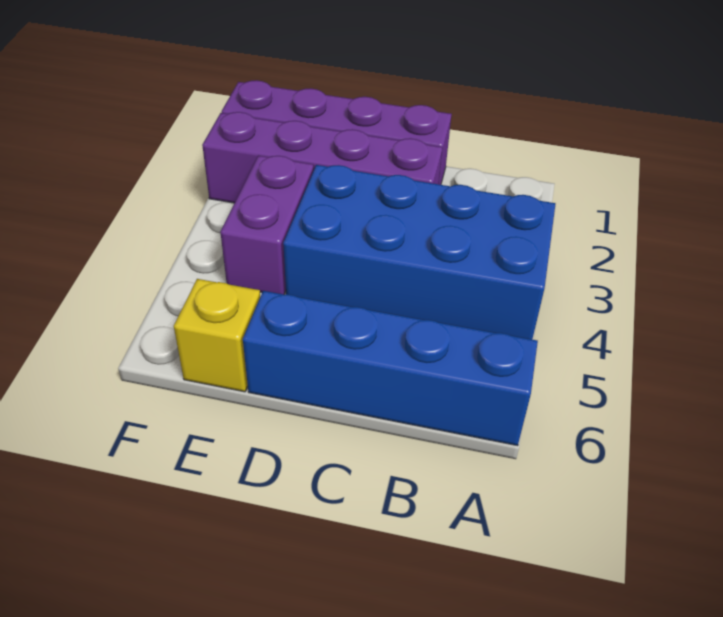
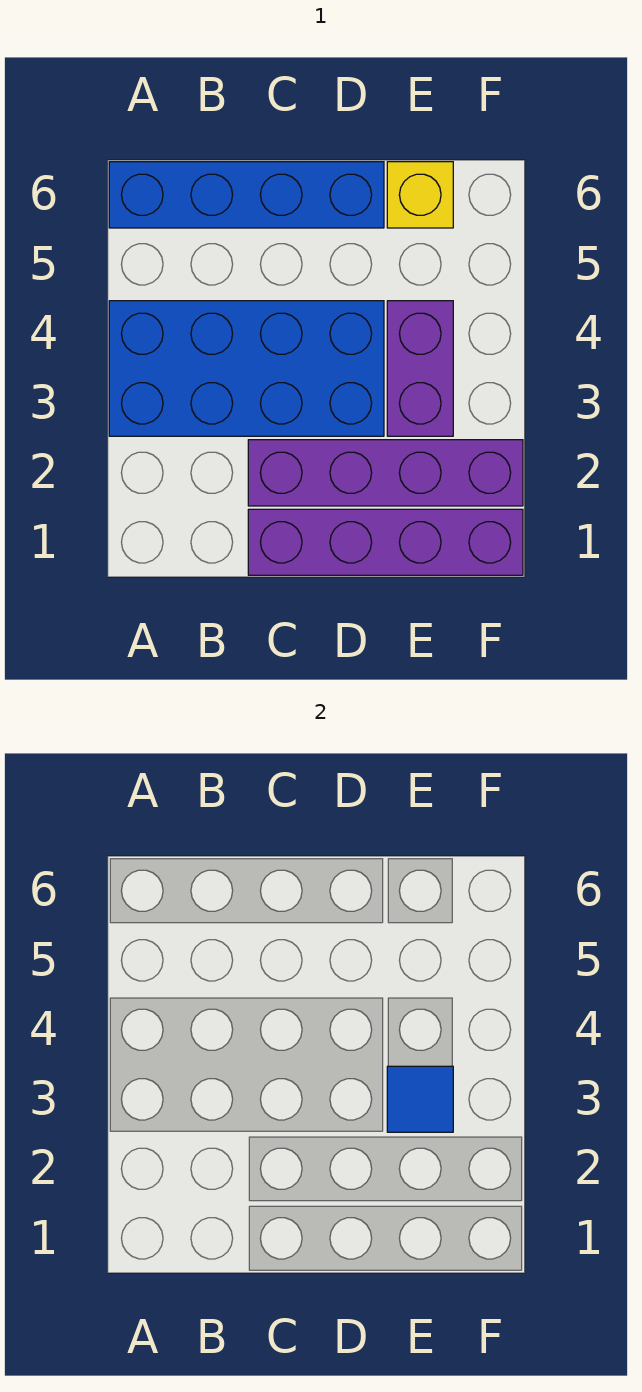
none -> blue 1x1 tile [387,1066,453,1132]

